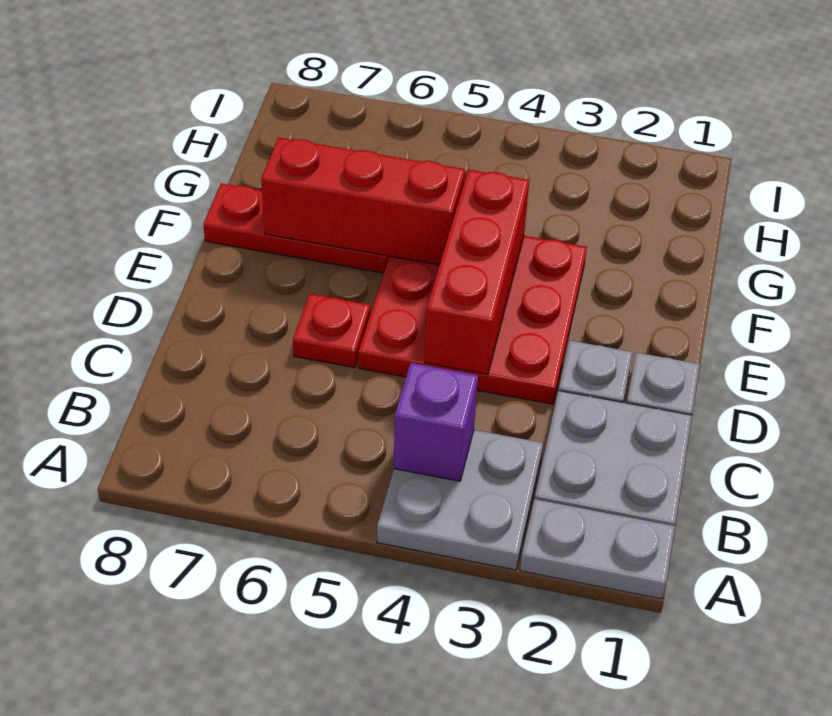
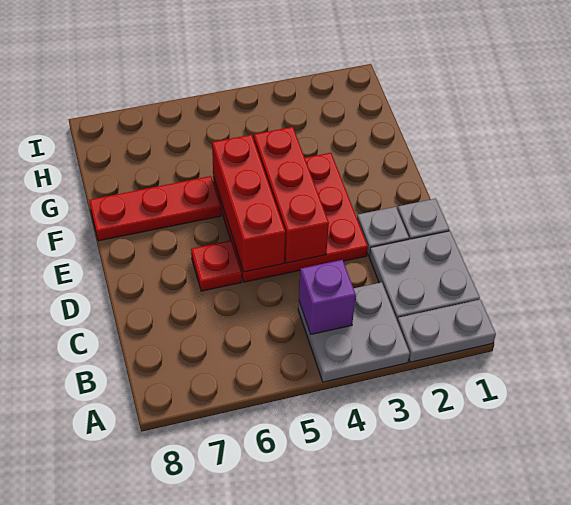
red 1x3 brick [261,138,465,265] -> red 1x3 brick turned to [212,135,285,272]

